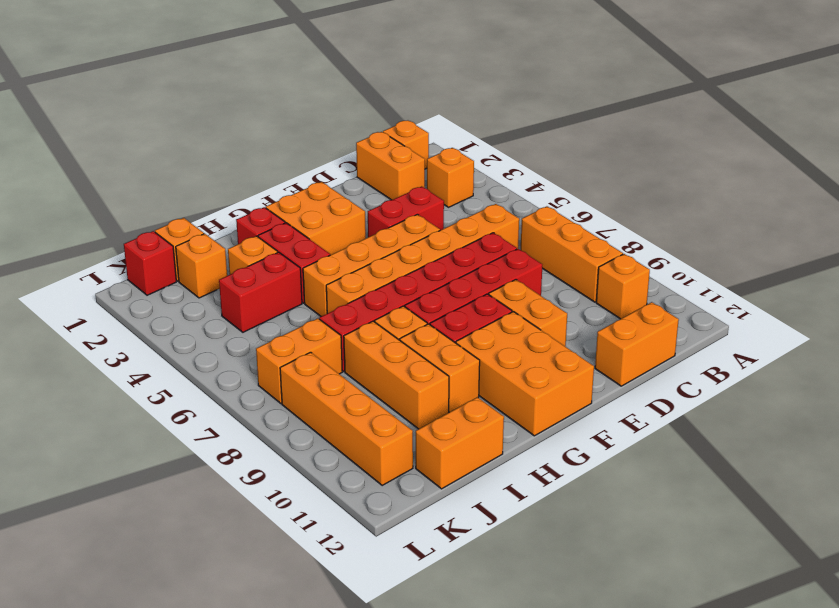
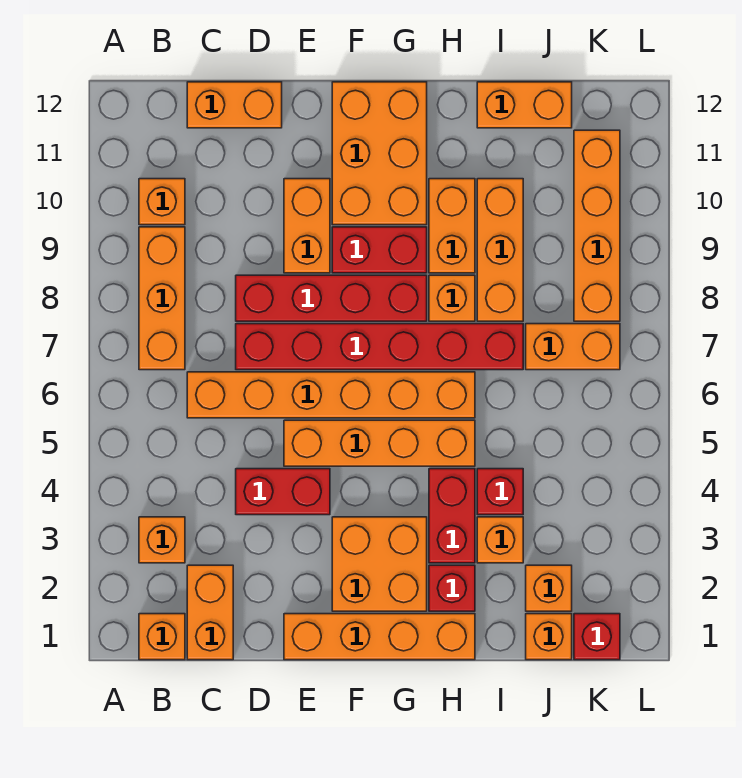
none -> orange 1x4 brick [284,614,475,660]
red 1x2 brick [219,252,302,332] -> red 1x1 brick [477,469,523,515]

